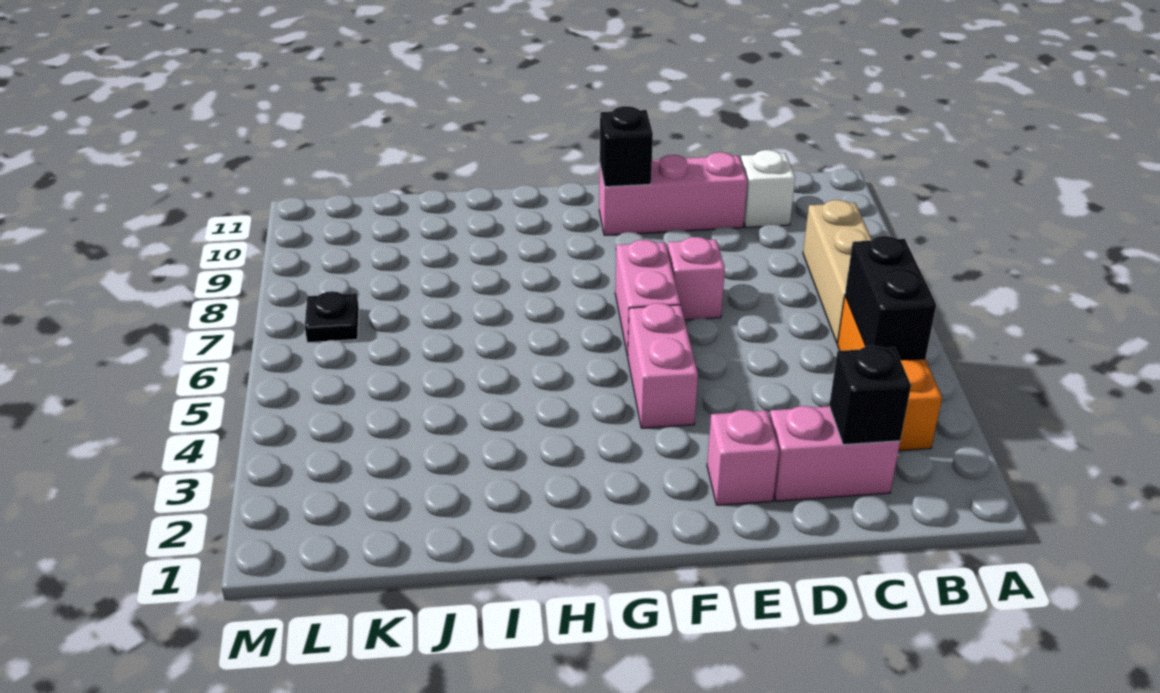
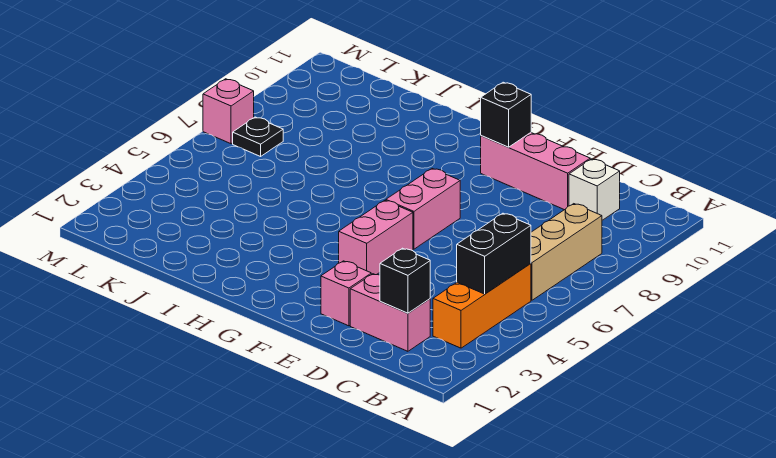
pink 1x1 brick [667,237,725,320] -> pink 1x1 brick moved to [203,79,254,144]

